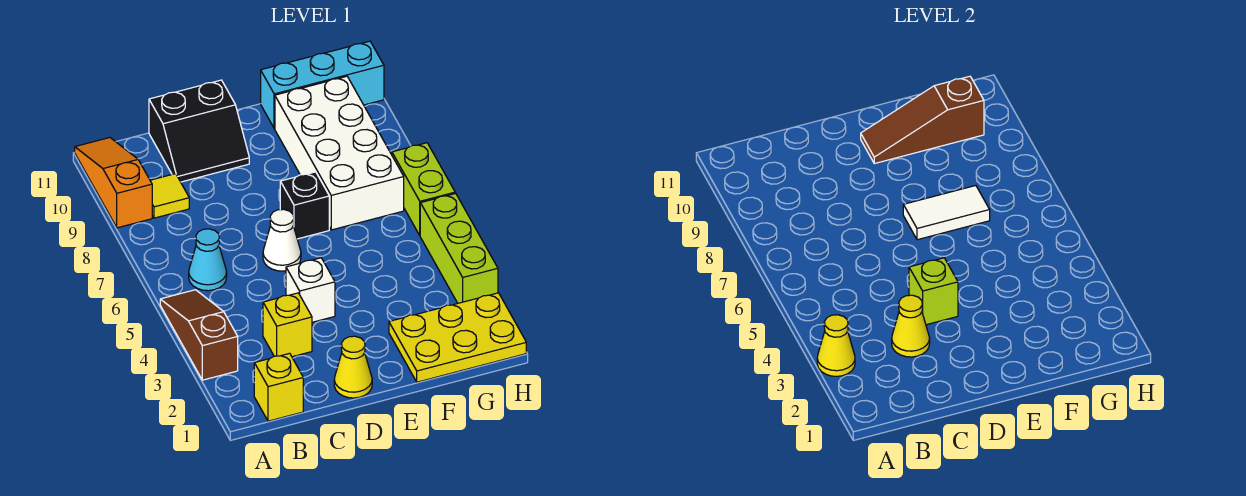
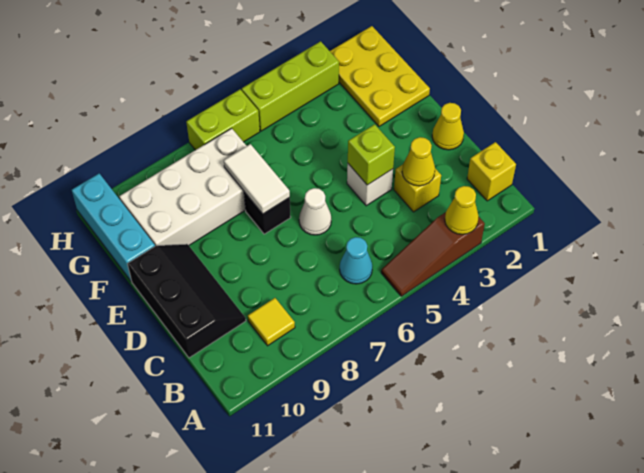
orange 1x3 slope [75,138,152,228] -> none
black 2x2 slope [149,80,249,182] -> black 2x3 slope [128,244,246,358]
brown 1x3 slope [861,76,984,164] -> none

